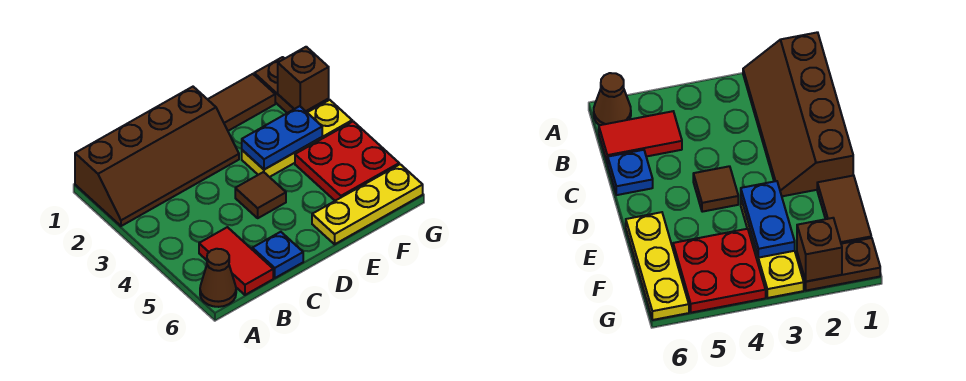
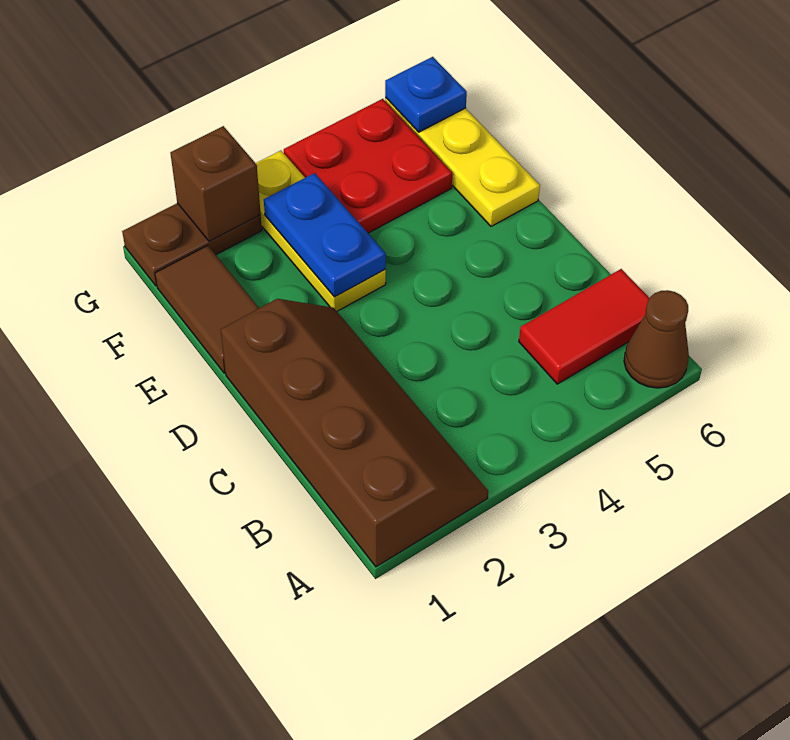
blue 1x1 plate [252,232,303,278] -> blue 1x1 plate moved to [385,57,467,132]
brown 1x1 tile [235,172,286,218] -> none

